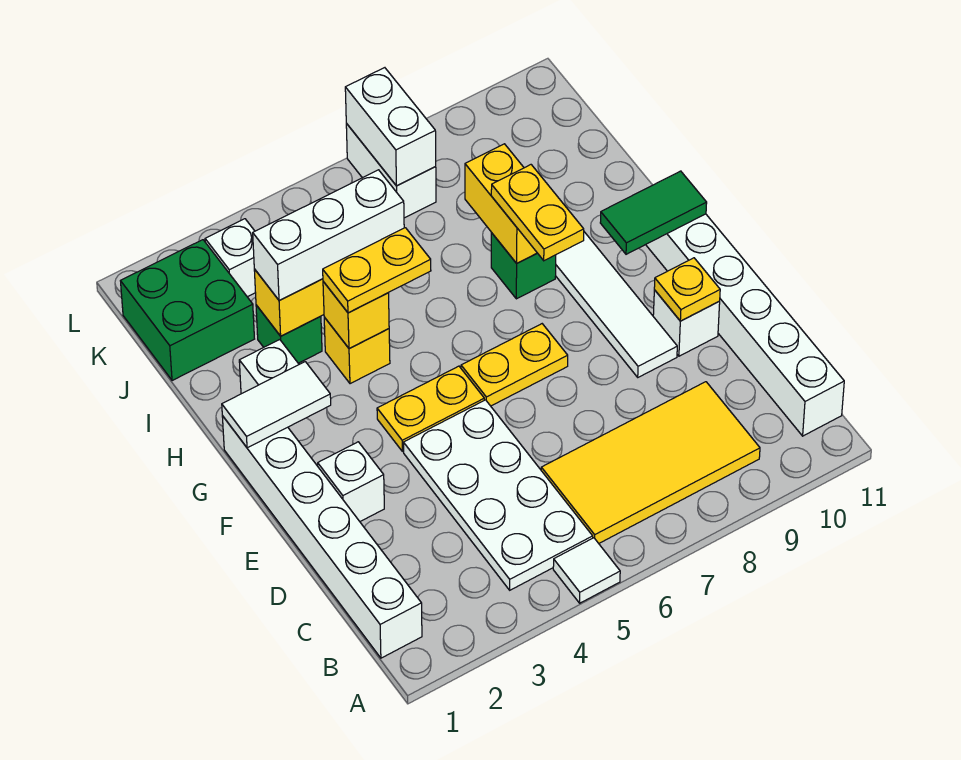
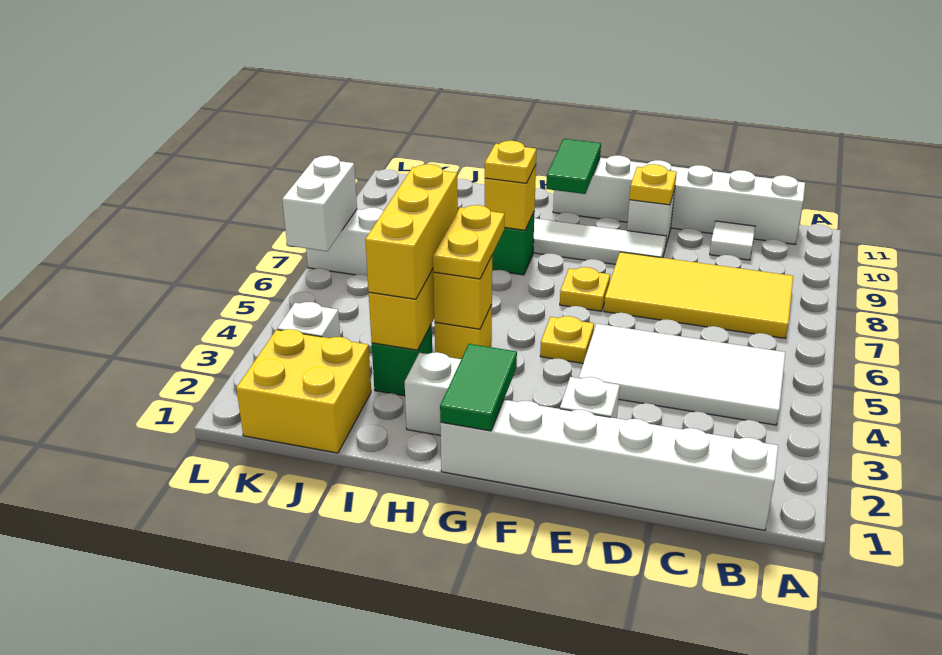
white 1x1 tile [553,538,620,603] -> white 1x1 tile moved to [710,221,755,260]
white 2x4 plate [403,400,593,590] -> white 2x4 tile [579,324,785,425]
yellow 2x4 tile [541,382,760,543] -> yellow 2x4 tile turned to [604,252,793,339]
yellow 1x2 plate [377,366,484,451] -> yellow 1x1 plate [540,316,594,363]
yellow 1x2 plate [461,324,568,406] -> yellow 1x1 plate [560,267,610,311]
white 1x2 tile [222,362,331,448] -> green 1x2 tile [440,344,517,431]
yellow 1x2 plate [491,165,584,261] -> yellow 1x1 plate [485,141,536,183]
yellow 1x2 brick [465,144,537,263] -> yellow 1x1 brick [485,165,536,230]
white 1x3 brick [253,170,404,301] -> yellow 1x3 brick [365,164,458,299]
green 2x2 brick [121,240,254,381] -> yellow 2x2 brick [236,329,371,453]
white 1x2 brick [345,68,436,186] -> white 1x2 brick turned to [282,155,357,251]

